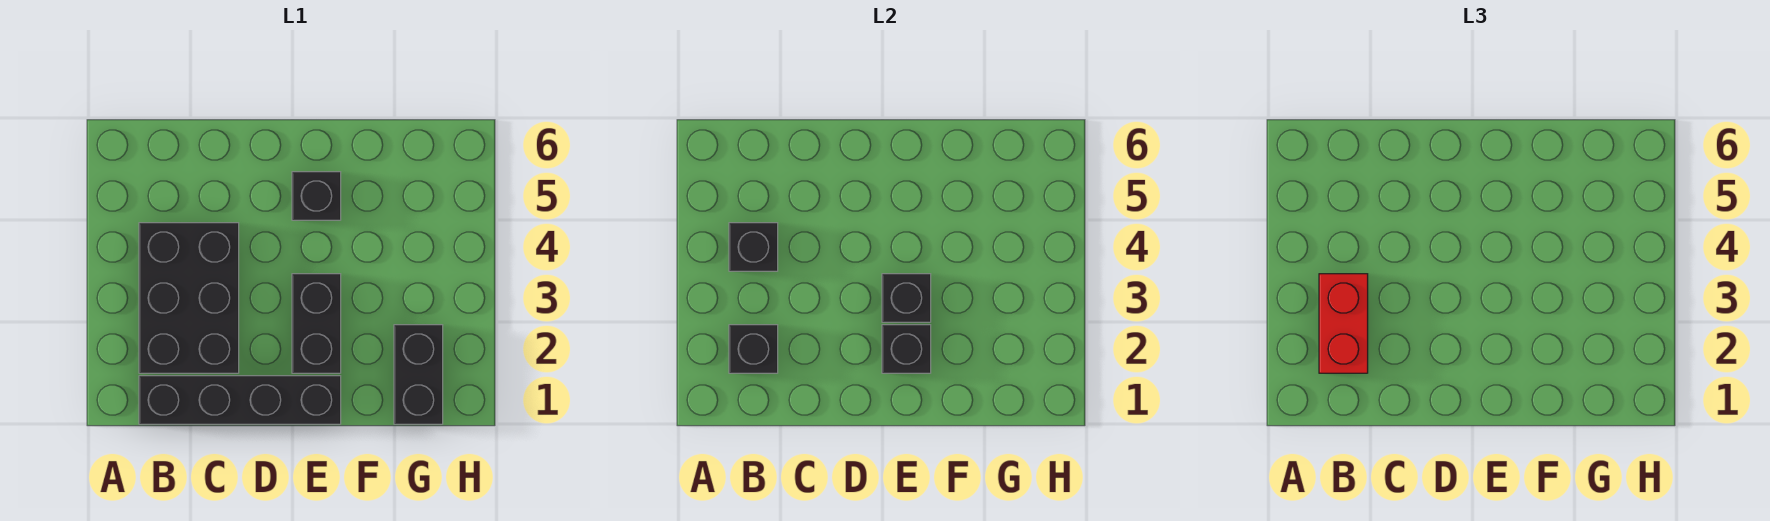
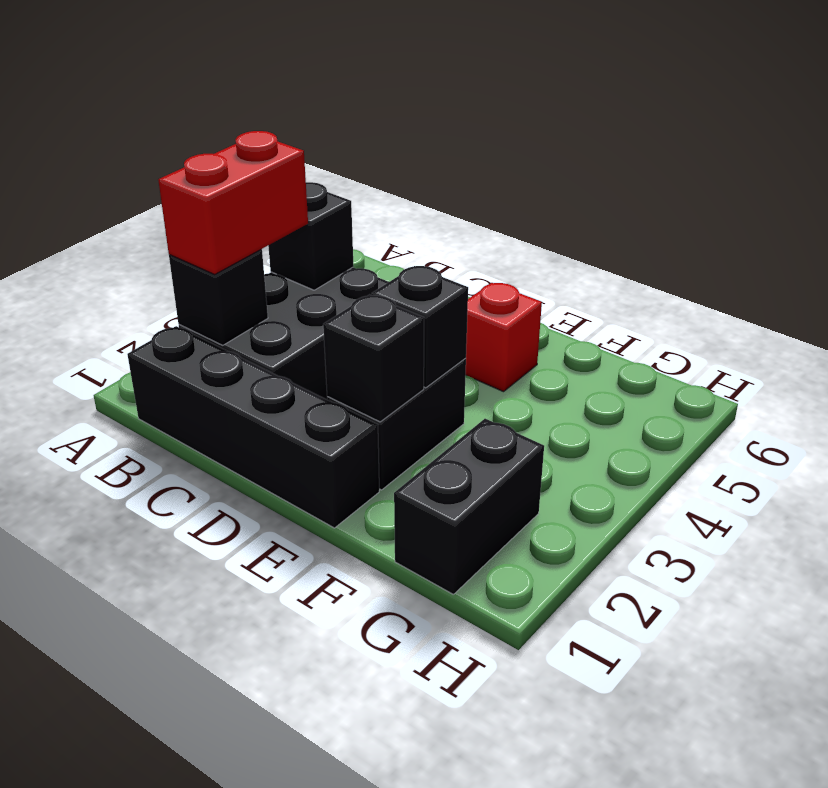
black 1x1 brick [292,172,341,220] -> red 1x1 brick [466,283,542,392]

